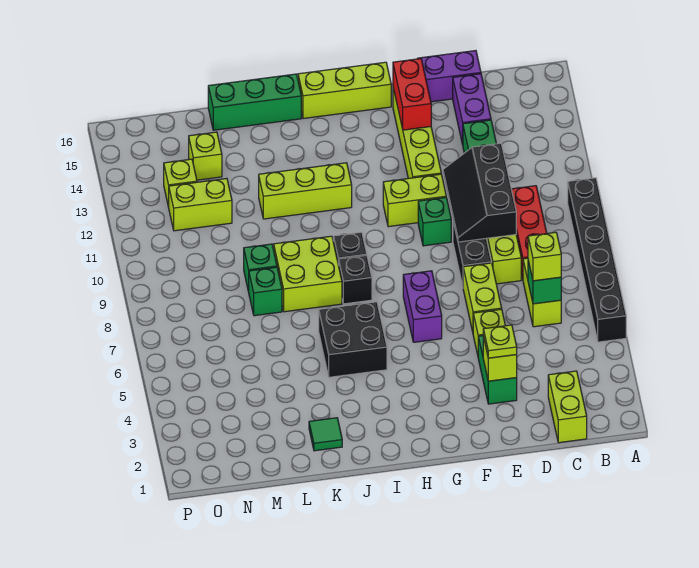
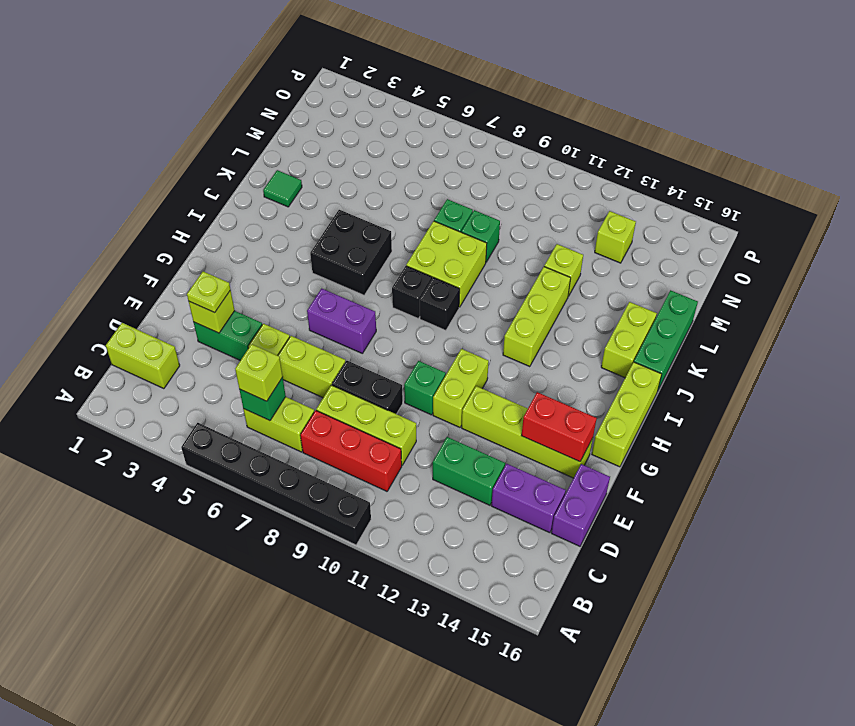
black 2x3 slope [443,143,516,242] -> none
lime 1x2 brick [169,178,232,231] -> lime 1x2 brick moved to [601,302,657,378]
lime 1x1 brick [189,132,222,180] -> lime 1x1 brick moved to [544,244,583,296]

